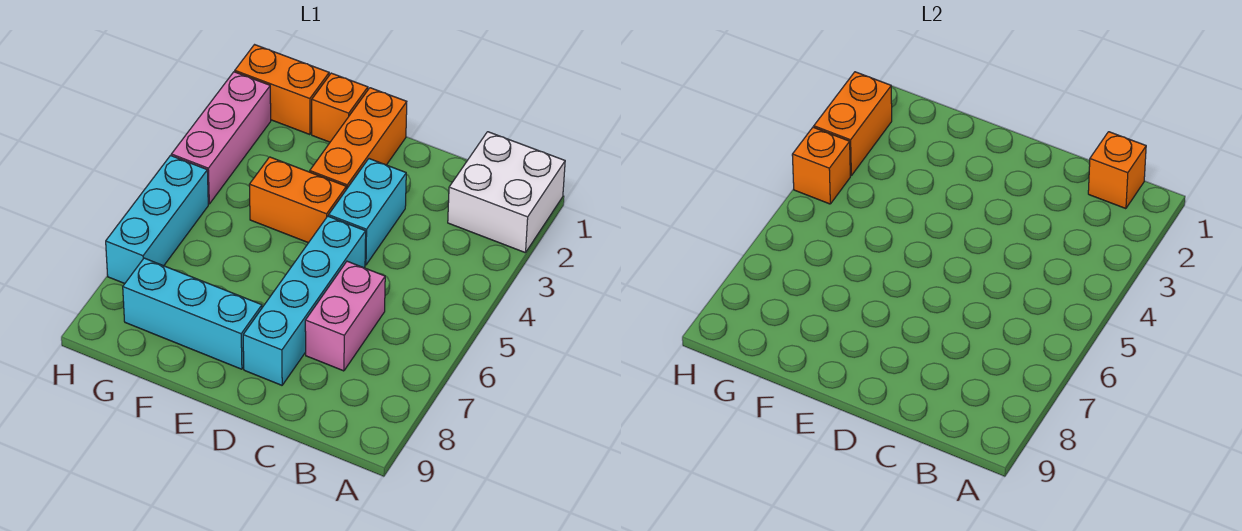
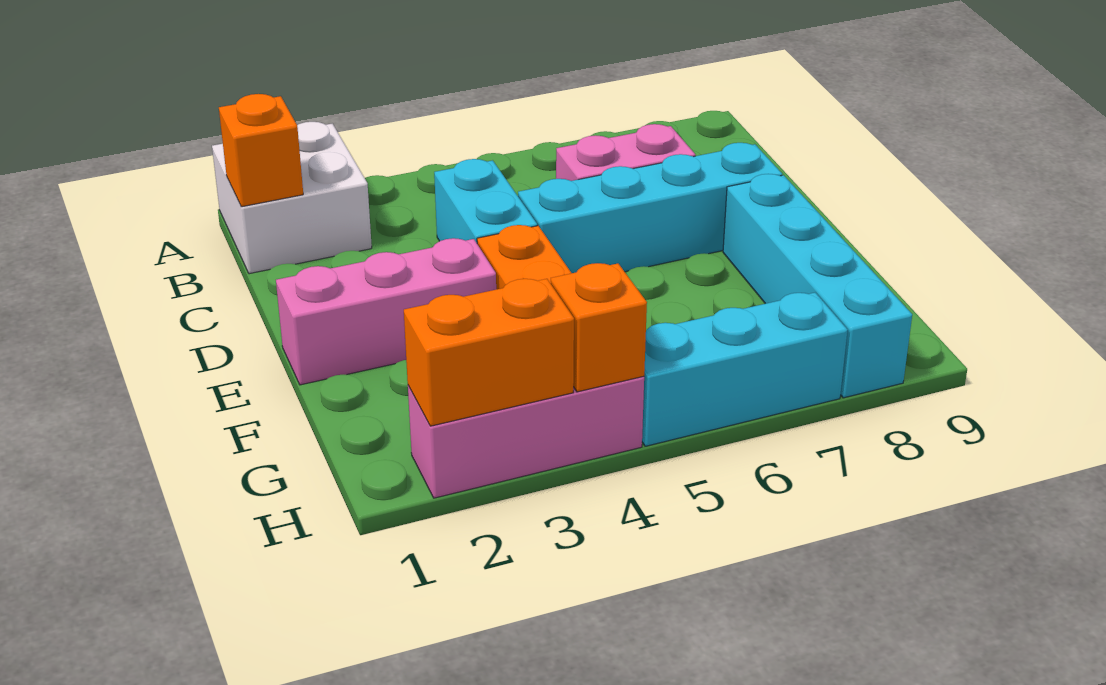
cyan 1x2 brick [329,159,406,265] -> cyan 1x2 brick turned to [434,159,537,243]
orange 1x3 brick [310,88,407,189] -> pink 1x3 brick [276,238,496,385]
cyan 1x3 brick [123,258,262,369] -> cyan 1x4 brick [723,174,912,398]
orange 1x1 brick [312,73,368,142] -> none
orange 1x2 brick [235,45,329,135] -> none

